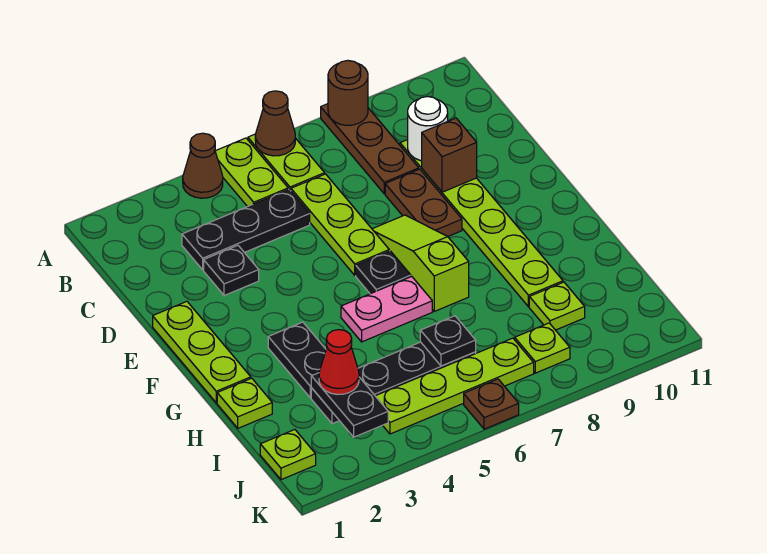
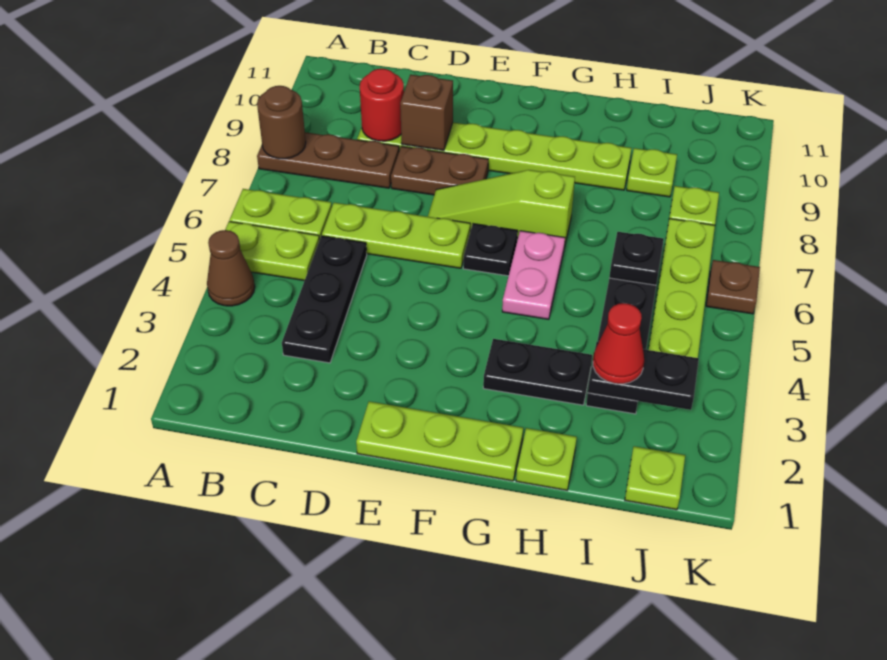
brown 1x1 cone [255,91,295,156] -> none
white 1x1 round brick [408,97,448,161] -> red 1x1 round brick [360,69,404,141]
black 1x1 plate [204,245,259,296] -> none

